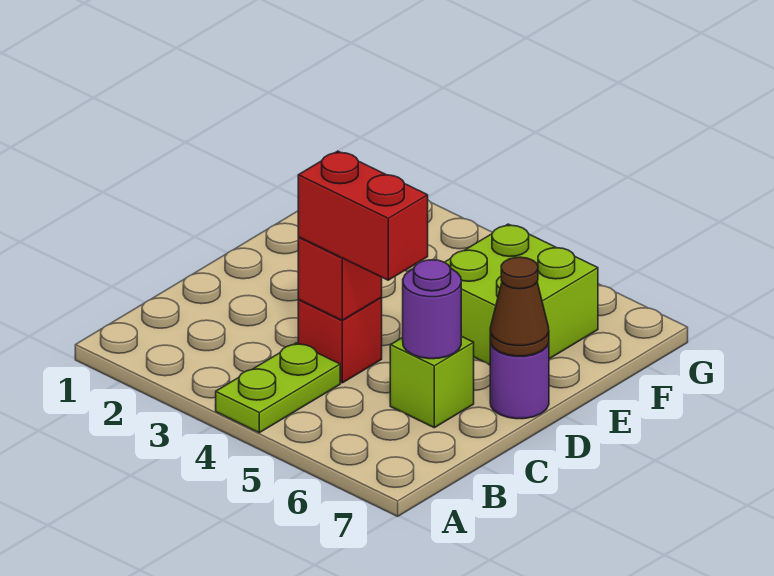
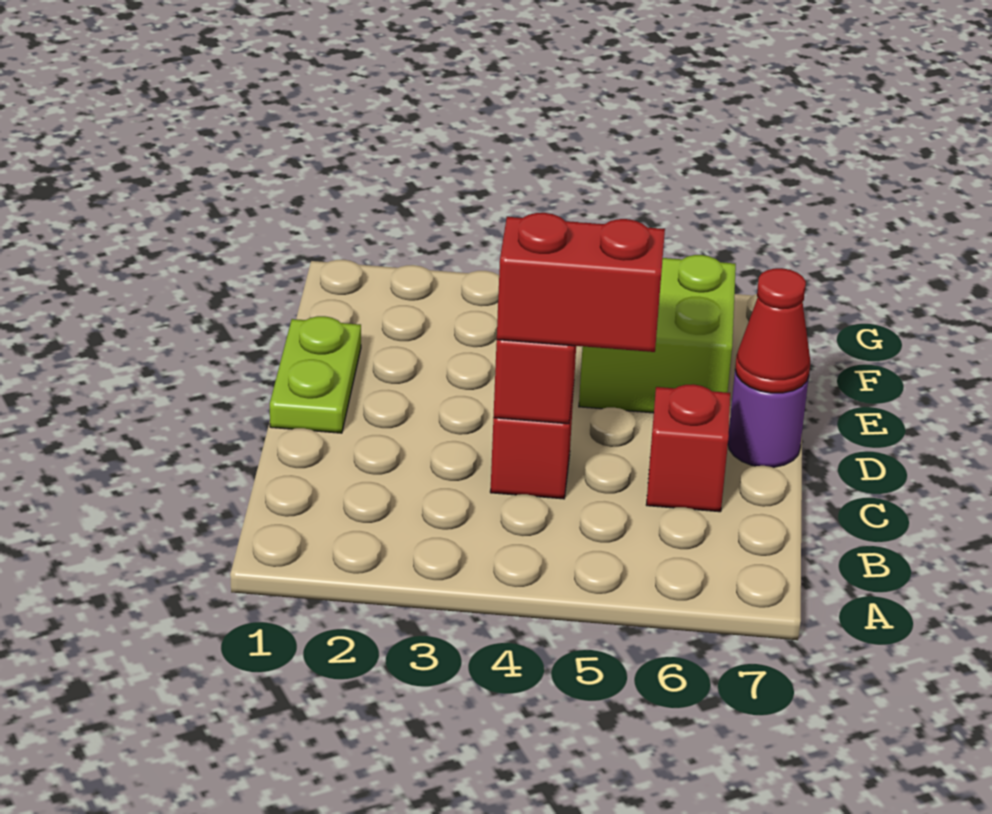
lime 1x2 plate [216,343,340,433] -> lime 1x2 plate moved to [270,316,361,433]
lime 1x1 brick [390,336,474,428] -> red 1x1 brick [646,384,730,512]
purple 1x1 round brick [403,260,461,359] -> none
brown 1x1 cone [490,257,549,356] -> red 1x1 cone [735,268,810,393]

